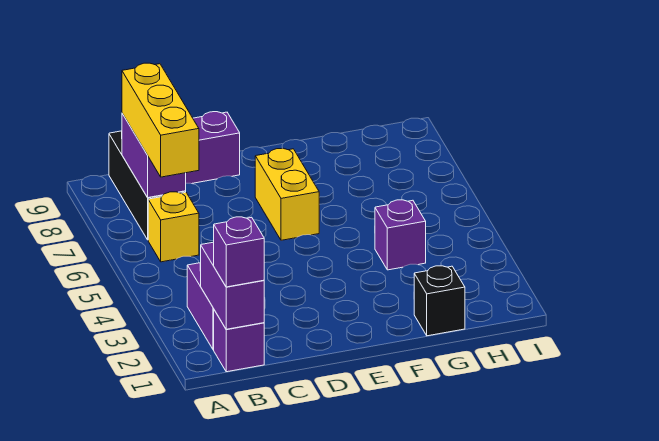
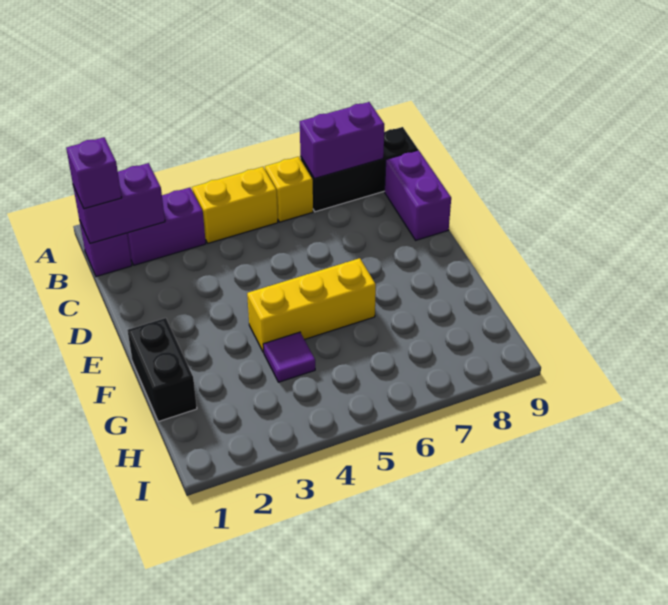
yellow 1x3 brick [122,63,199,177] -> yellow 1x3 brick moved to [247,258,376,353]
yellow 1x2 brick [255,148,319,240] -> yellow 1x2 brick moved to [192,167,278,243]
black 1x1 brick [414,266,465,336] -> black 1x2 brick [128,318,197,422]
purple 1x1 brick [375,200,426,270] -> purple 1x1 tile [263,332,315,382]

